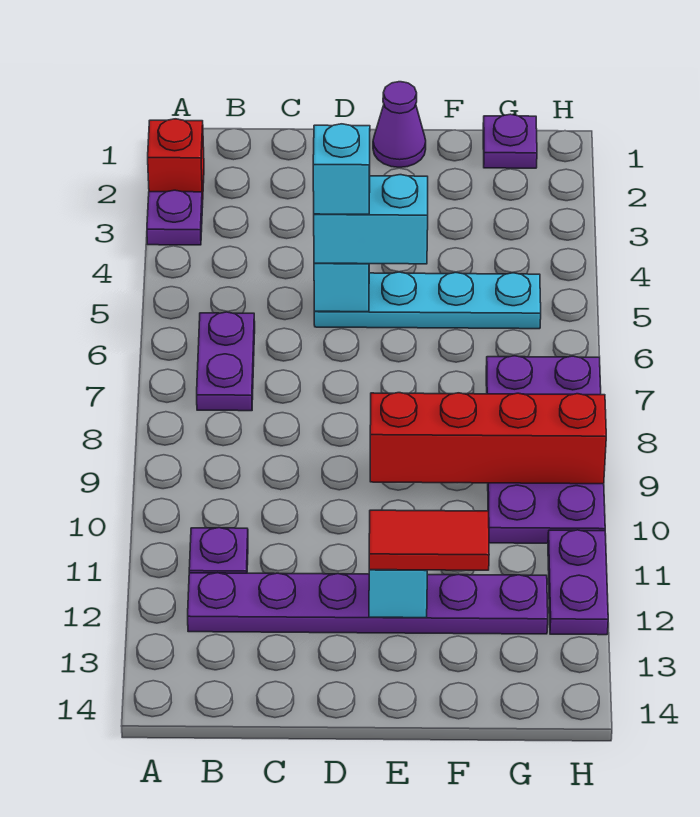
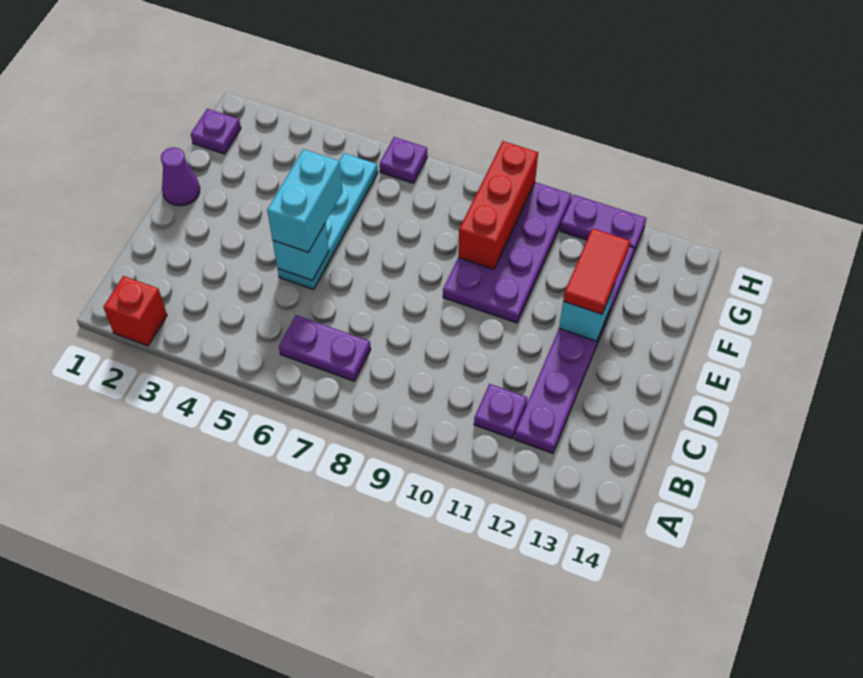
purple 1x1 plate [147,190,203,245] -> purple 1x1 plate moved to [380,137,427,183]
cyan 1x1 brick [313,124,370,214] -> none
red 1x4 brick [370,393,606,484] -> red 1x3 brick [458,141,538,269]
purple 2x4 plate [486,356,605,543] -> purple 2x4 plate turned to [443,182,572,323]

